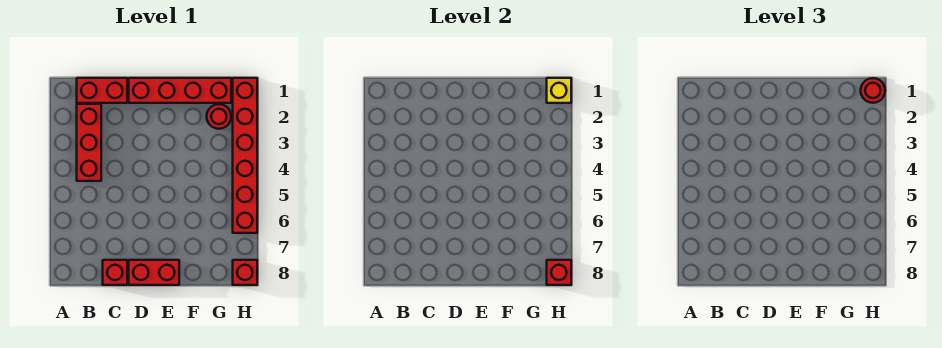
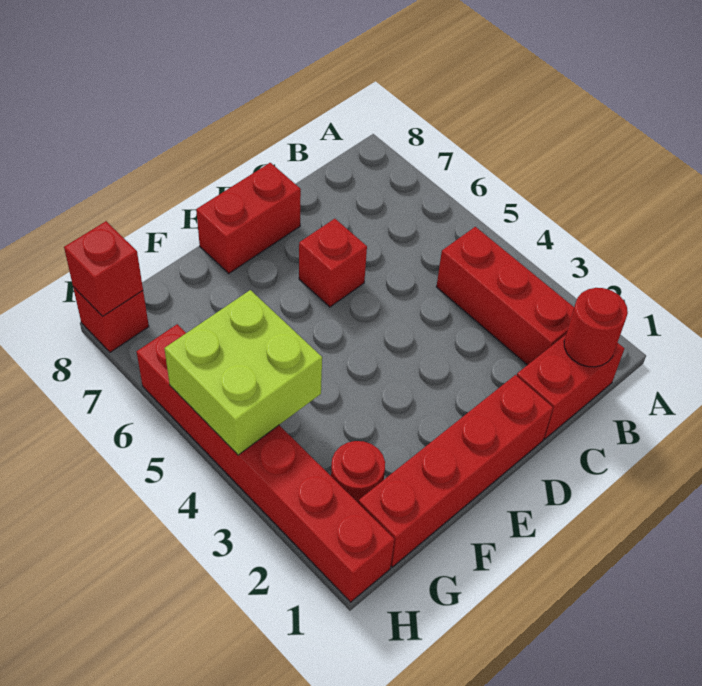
red 1x1 brick [103,260,127,285] -> red 1x1 brick moved to [299,219,367,307]
none -> lime 2x2 brick [164,290,322,455]
yellow 1x1 brick [547,78,571,103] -> none
red 1x1 round brick [861,78,885,103] -> red 1x1 round brick moved to [564,288,628,367]

